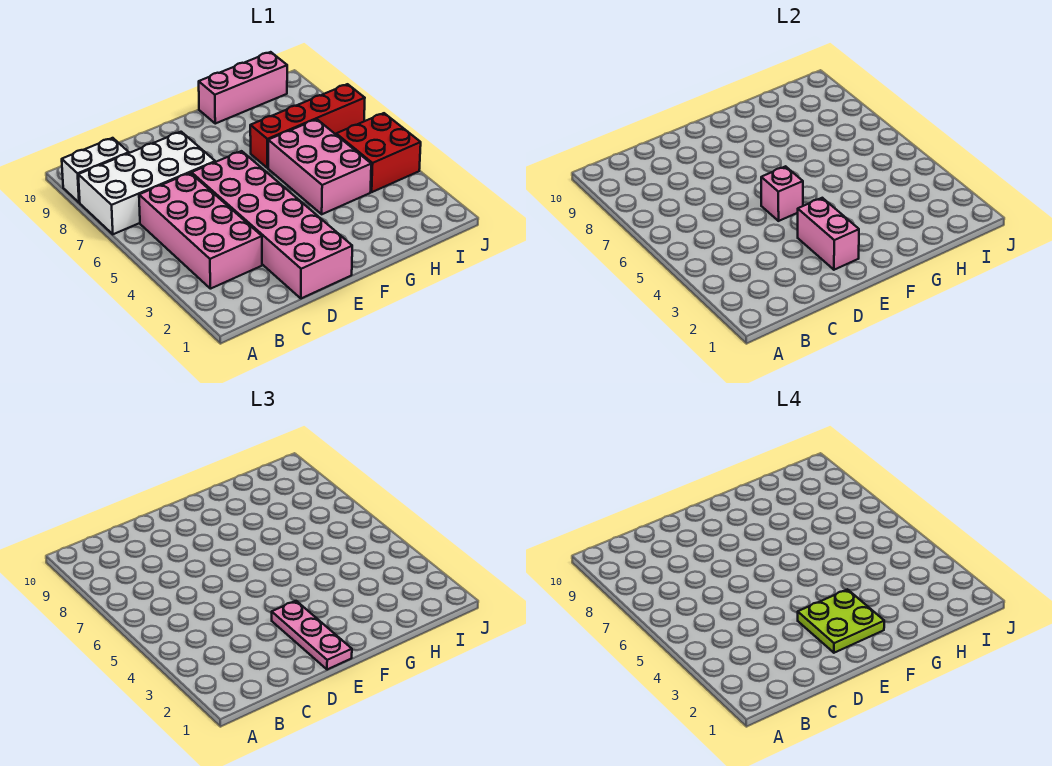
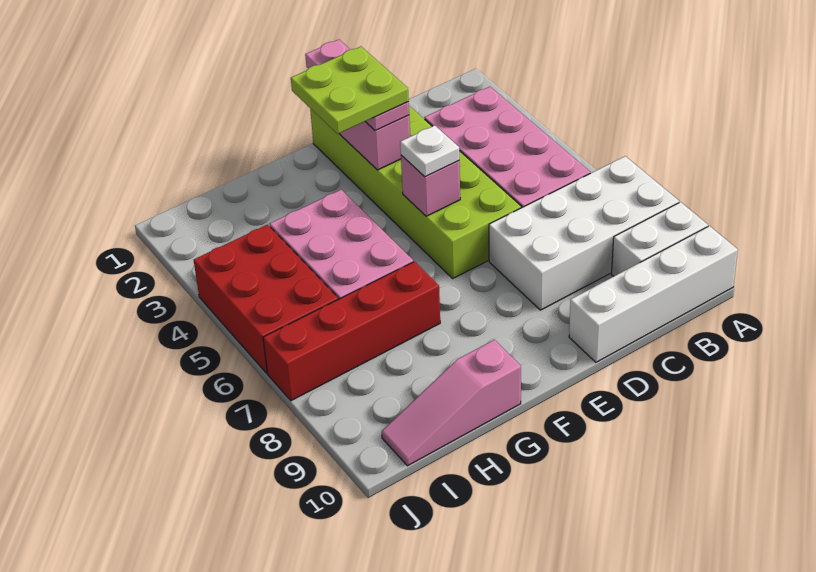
none -> white 1x4 brick [569,226,738,362]
pink 2x6 brick [192,151,352,298] -> lime 2x6 brick [310,106,521,278]
none -> white 1x1 plate [400,125,459,177]
pink 1x3 brick [199,52,287,124] -> pink 1x3 slope [382,340,521,466]
red 2x2 brick [336,113,421,192] -> red 2x3 brick [194,225,338,373]

